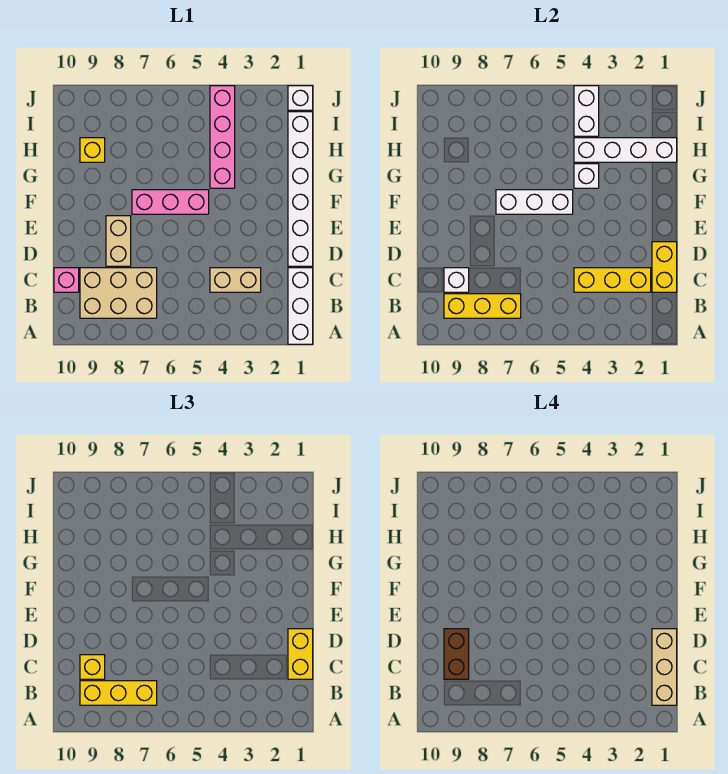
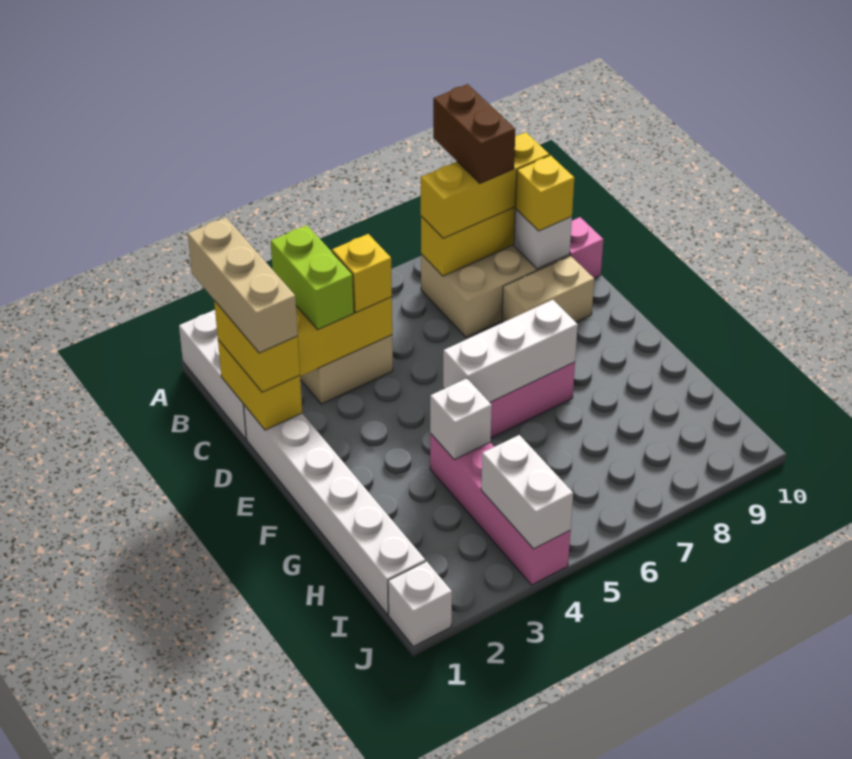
none -> lime 1x2 brick [271,225,354,330]
brown 1x2 brick [444,629,469,679] -> brown 1x2 brick moved to [433,84,515,183]
tan 1x2 brick [106,216,131,266] -> tan 1x2 brick turned to [502,256,594,323]
white 1x4 brick [574,138,677,162] -> none
yellow 1x1 brick [80,138,105,162] -> yellow 1x1 brick moved to [332,234,392,313]

